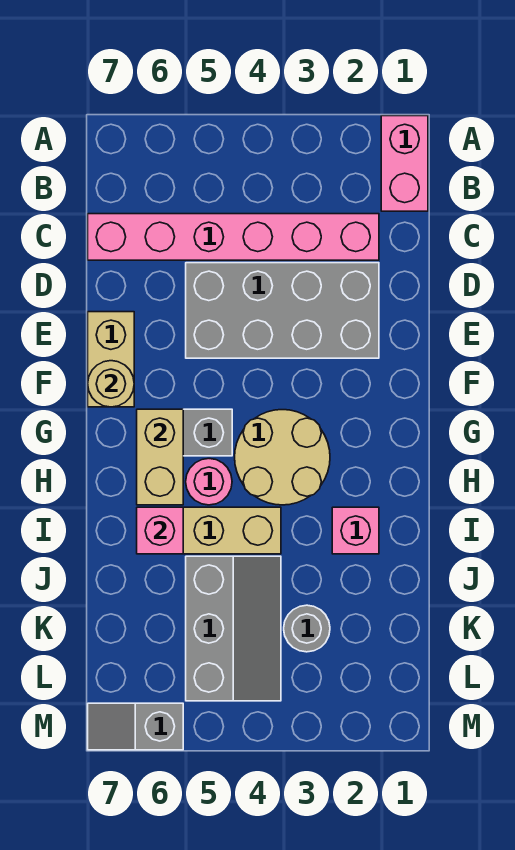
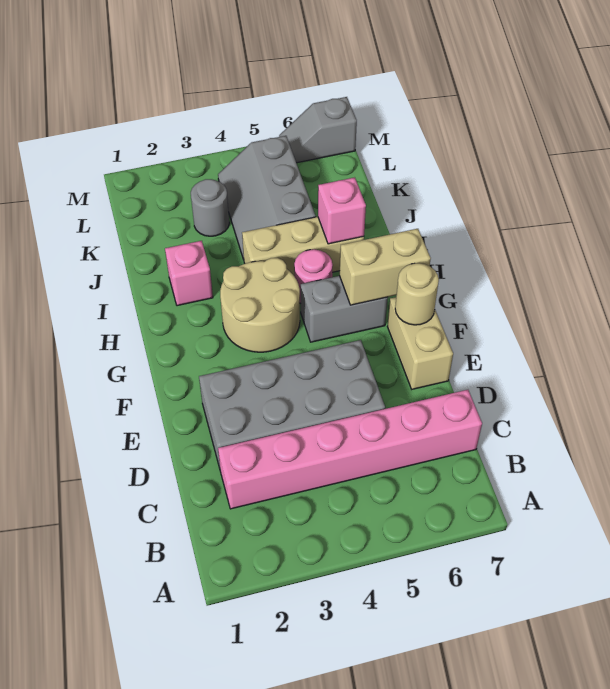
pink 1x2 brick [381,116,428,211] -> none
tan 1x2 brick [137,409,183,505] -> tan 1x2 brick turned to [339,229,431,305]
grey 1x2 slope [88,703,183,750] -> grey 1x2 slope turned to [279,97,357,163]

